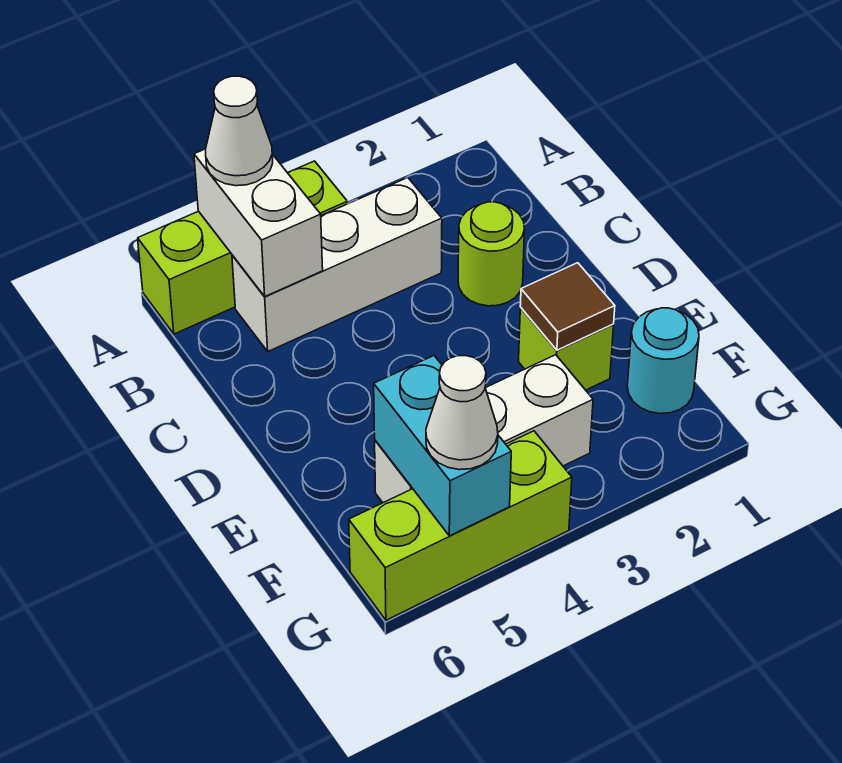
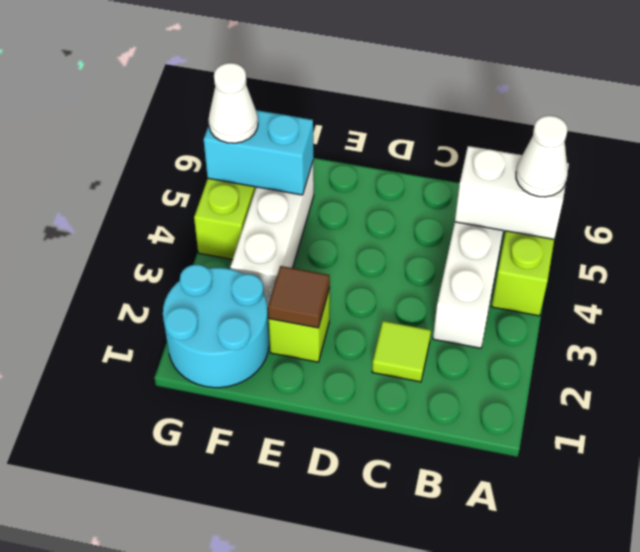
lime 1x1 round brick [458,202,525,306] -> lime 1x1 tile [372,321,431,382]
cyan 1x1 round brick [627,308,699,414] -> cyan 2x2 round brick [163,264,269,388]

